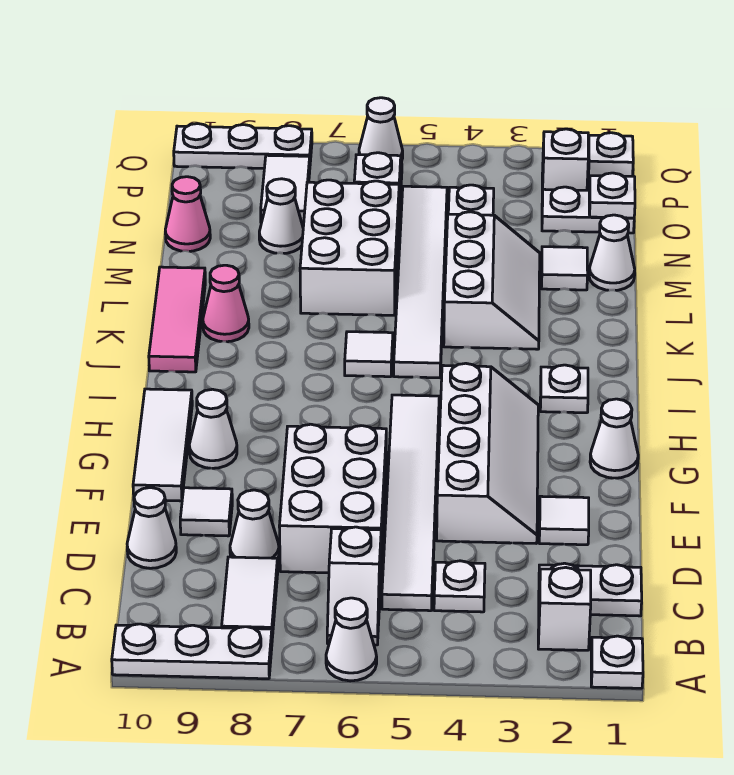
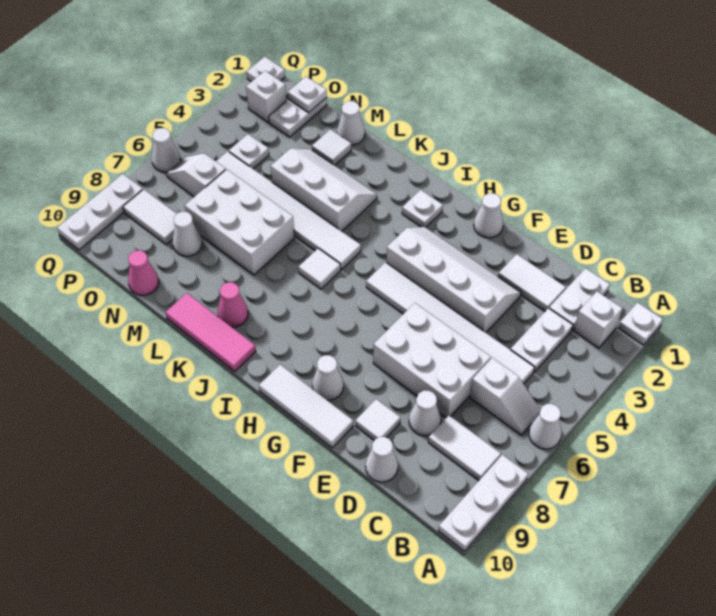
white 1x1 plate [434,561,485,612] -> white 1x2 plate [511,308,573,372]
white 1x1 tile [539,496,589,545] -> white 1x2 tile [498,254,566,311]

